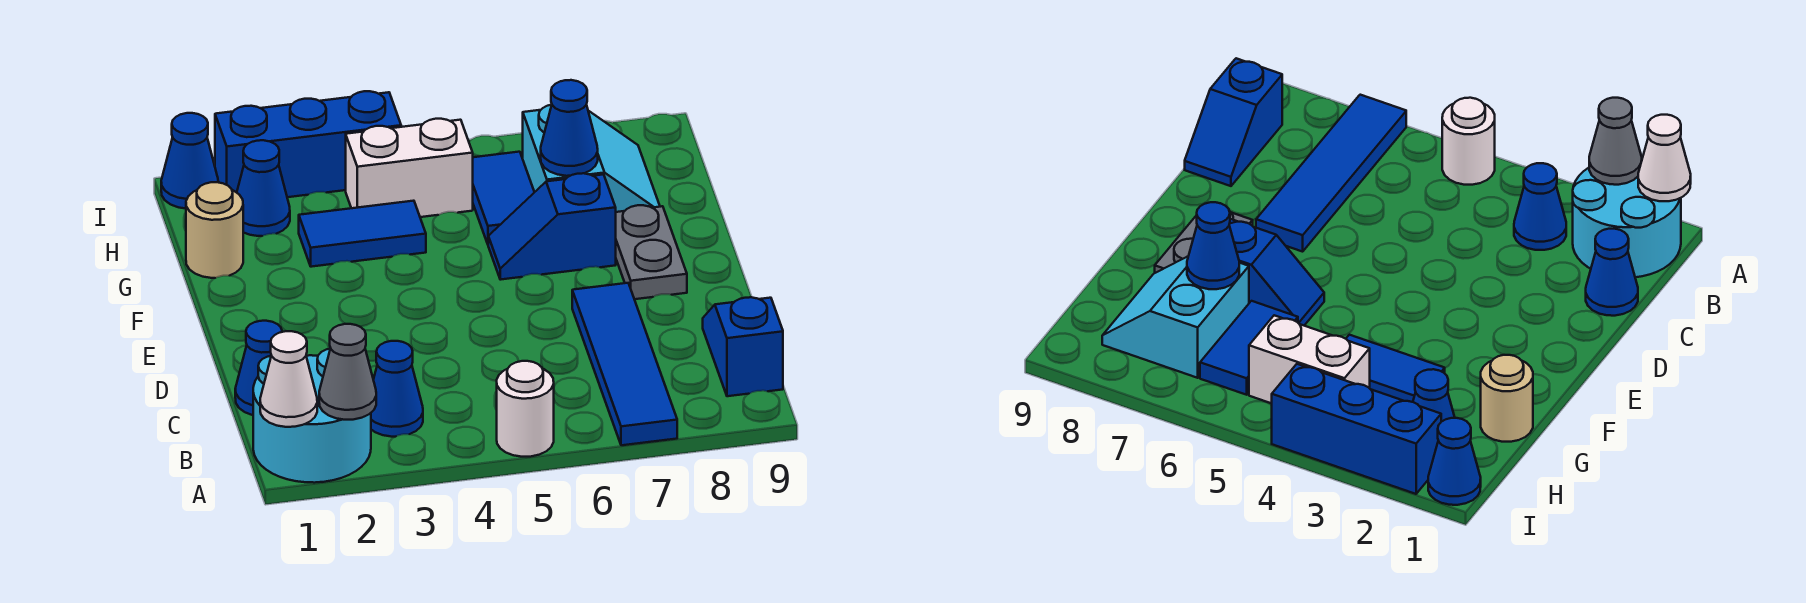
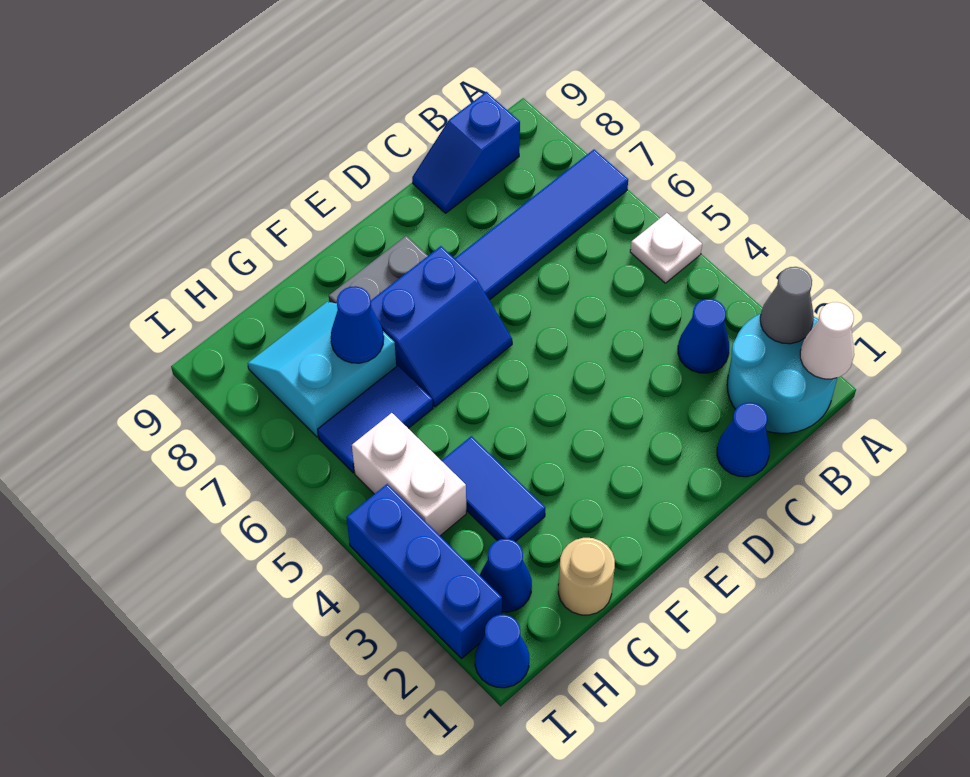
white 1x1 round brick [497,361,554,457] -> white 1x1 plate [630,213,702,283]
blue 1x2 slope [488,173,616,280] -> blue 2x2 slope [371,246,512,407]

